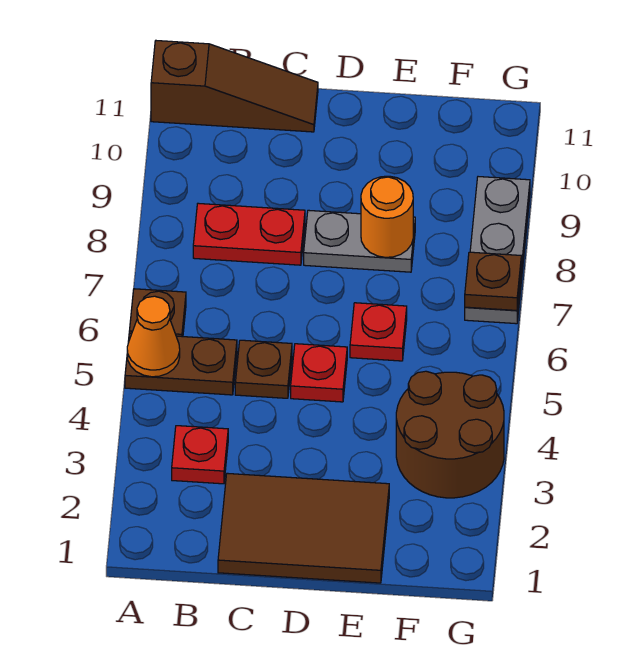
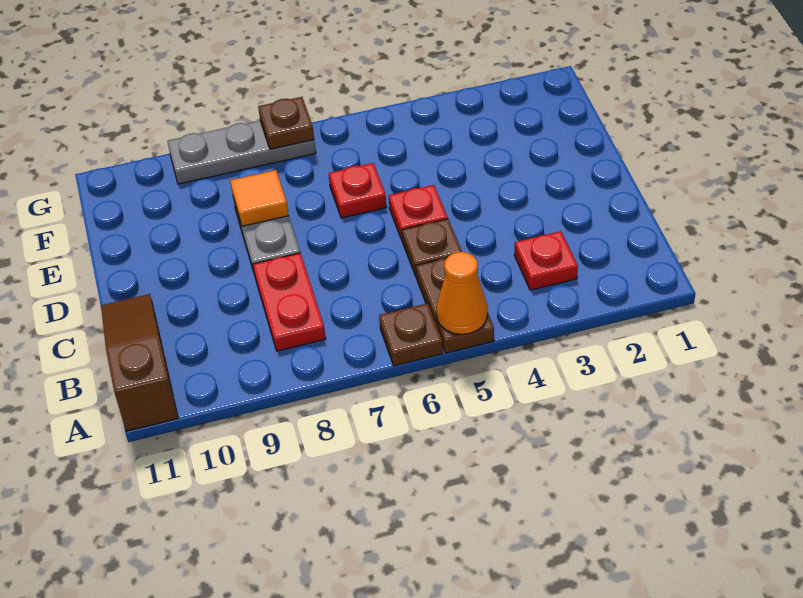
brown 2x3 tile [218,473,389,583] -> none
orange 1x1 round brick [361,176,413,257] -> orange 1x1 tile [230,170,289,226]
brown 2x2 round brick [396,371,504,498] -> none

